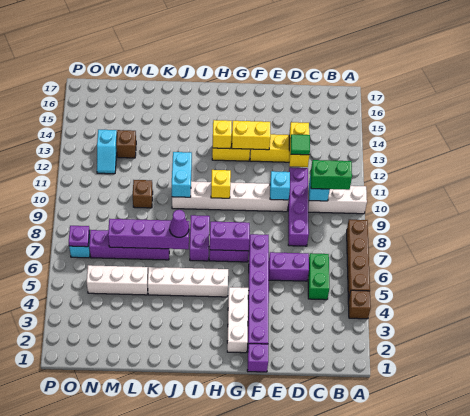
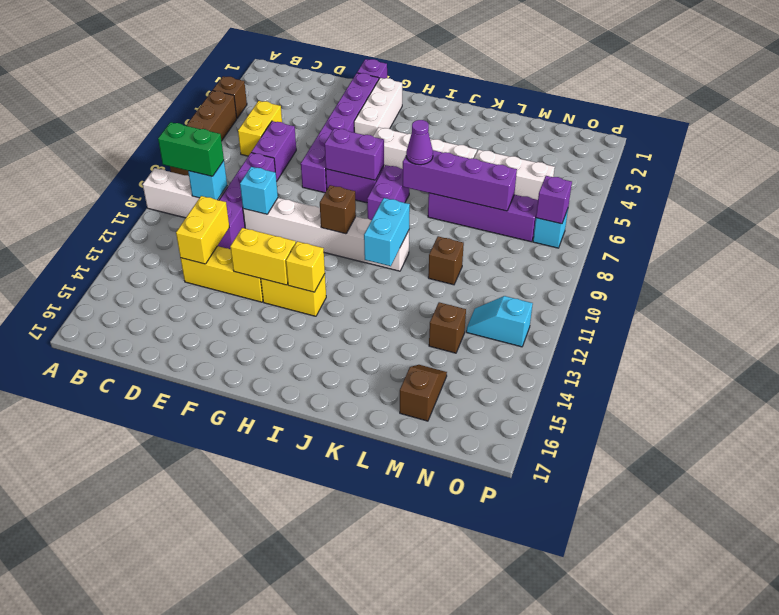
green 1x2 brick [308,253,329,300] -> yellow 1x2 brick [238,101,282,156]
purple 1x2 brick [269,252,309,281] -> purple 1x2 brick turned to [251,121,296,181]
green 1x1 tile [291,134,310,155] -> none
yellow 1x1 brick [211,170,231,198] -> brown 1x1 brick [320,185,356,234]
none -> brown 1x2 slope [400,365,447,421]
cyan 1x2 slope [97,130,117,174] -> cyan 1x2 slope turned to [466,296,533,347]
purple 1x1 plate [69,226,90,247] -> purple 1x1 brick [536,176,572,224]

